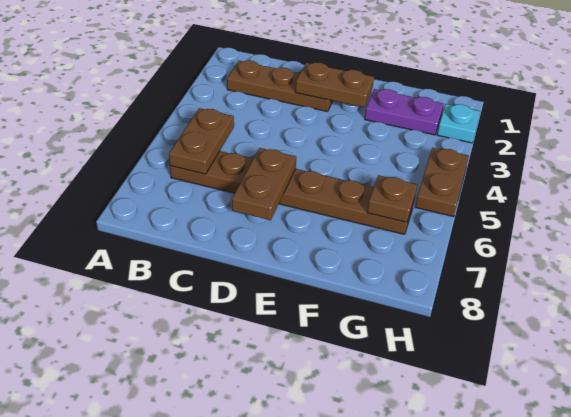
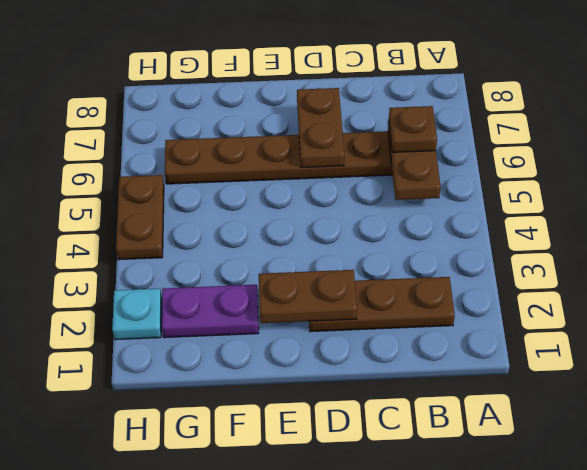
brown 1x1 plate [367,175,417,222] -> brown 1x1 plate moved to [389,106,437,152]

